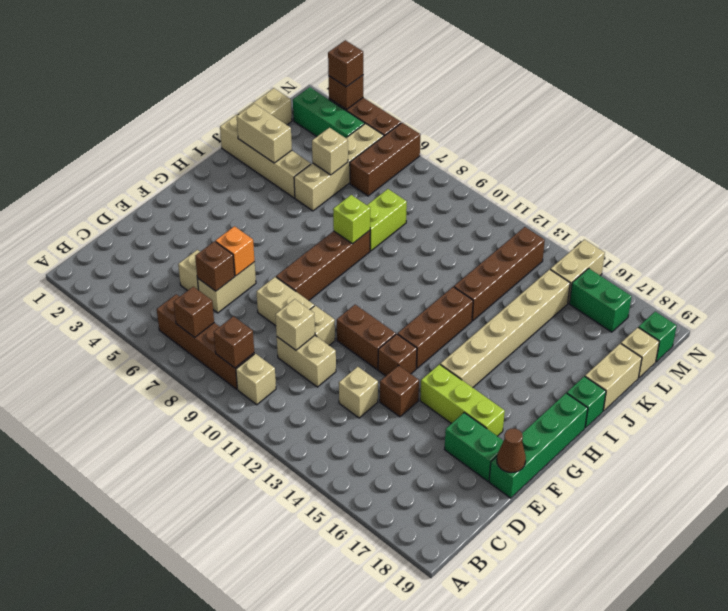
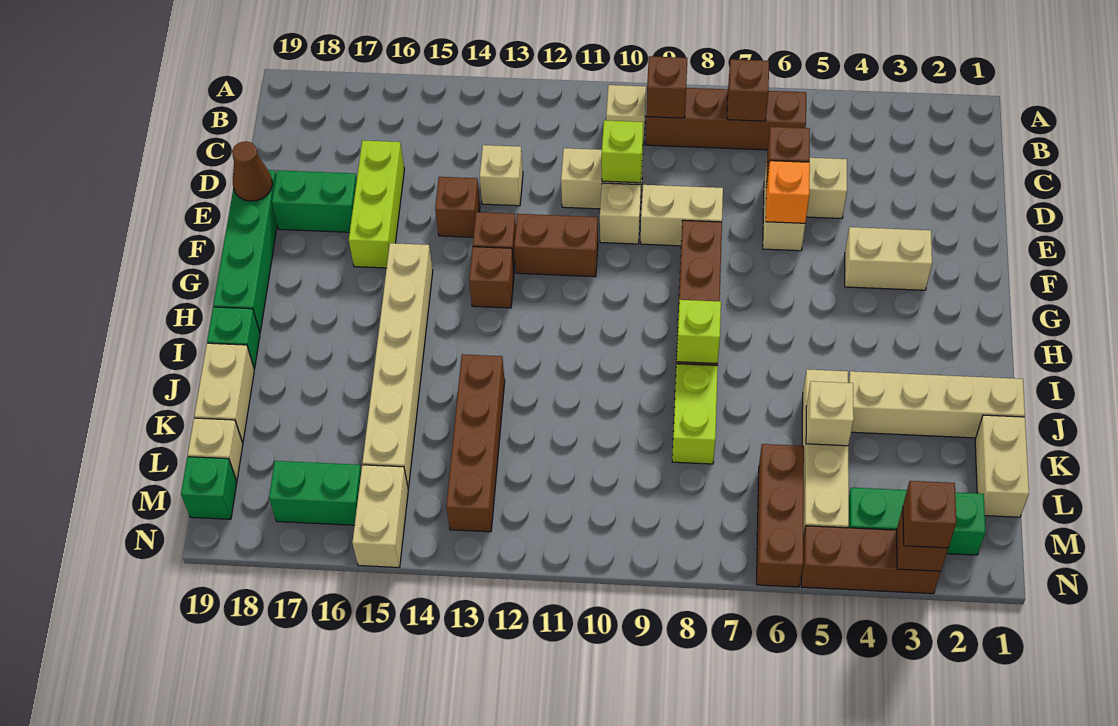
tan 1x1 brick [275,299,315,350] -> lime 1x1 brick [602,120,643,183]
lime 1x3 brick [420,364,505,436] -> lime 1x3 brick turned to [349,140,404,268]
brown 1x3 brick [398,287,473,368] -> brown 1x1 brick [469,247,514,308]
tan 1x2 brick [237,103,292,163] -> tan 1x2 brick moved to [845,227,932,290]

